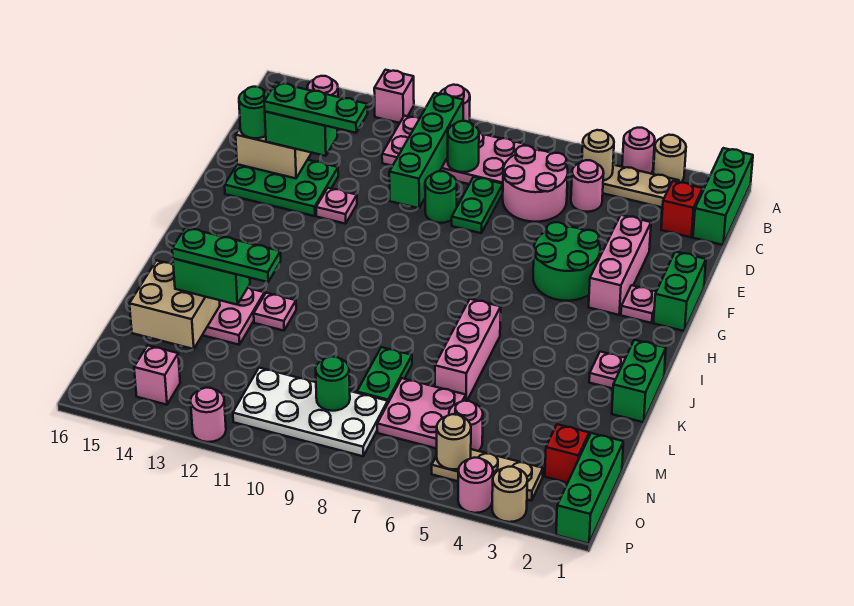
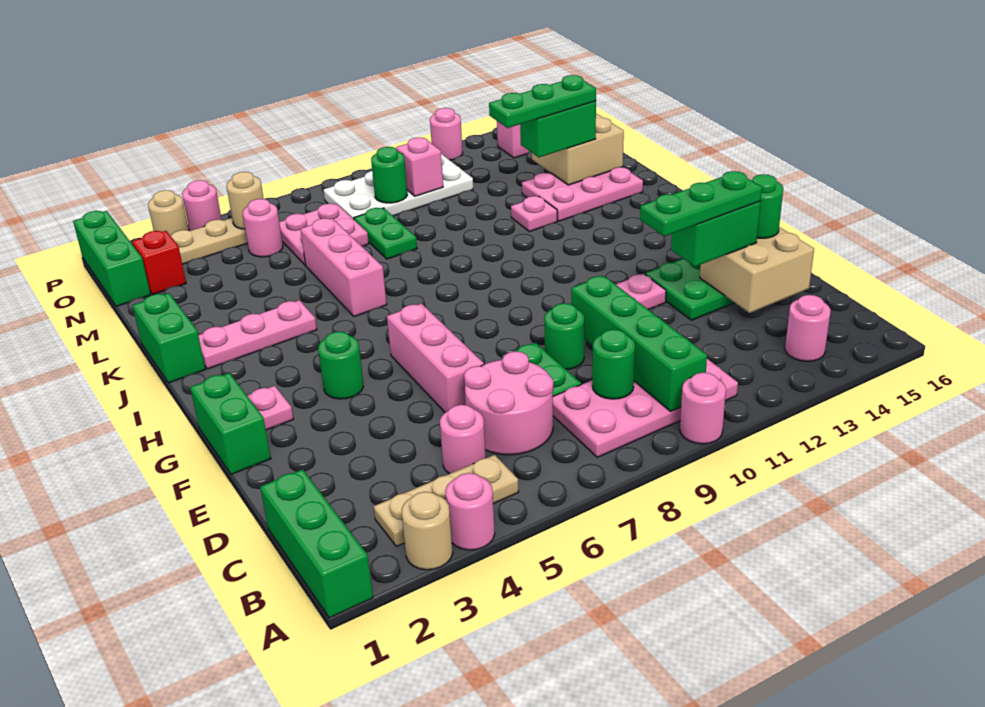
pink 1x1 brick [374,70,414,123] -> pink 1x1 brick moved to [396,138,443,196]
tan 1x1 round brick [582,130,614,181] -> none
red 1x1 brick [661,181,703,237] -> none
pink 1x3 brick [589,215,651,315] -> pink 1x3 brick moved to [387,303,484,412]
green 2x2 round brick [533,222,600,301] -> green 1x1 round brick [318,332,363,399]
pink 1x1 plate [589,352,625,389] -> pink 1x3 plate [198,300,317,369]

